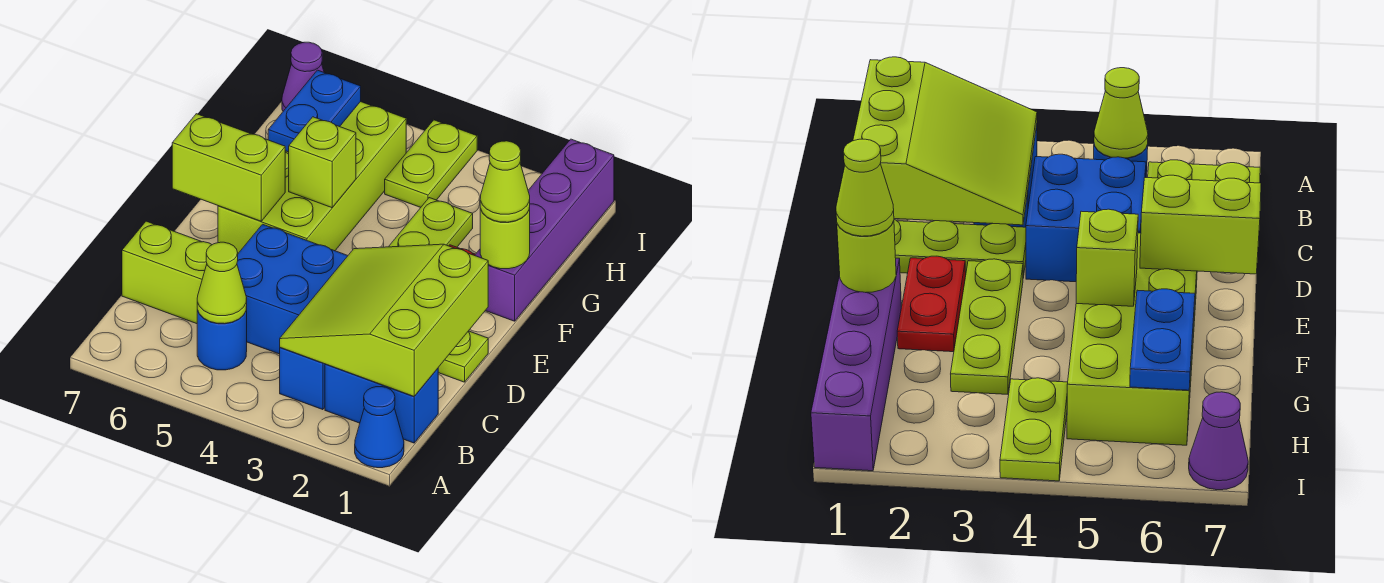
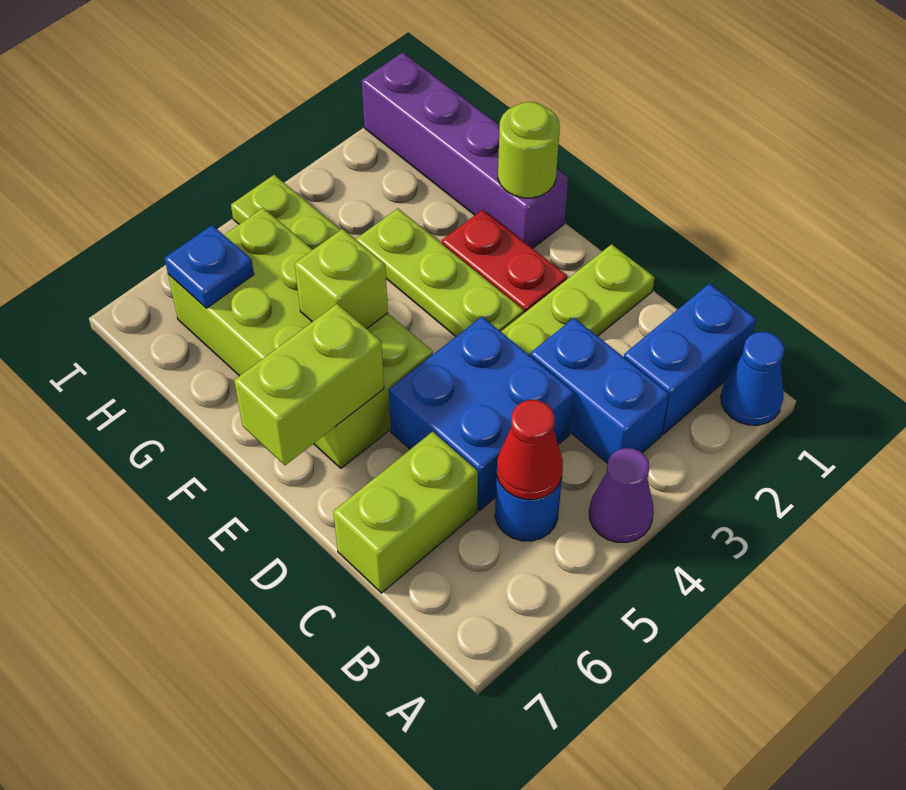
lime 3x3 slope [280,244,488,396] -> none
lime 1x1 cone [197,242,247,324] -> red 1x1 cone [497,400,563,500]
lime 1x1 cone [480,141,530,222] -> none
blue 1x2 plate [268,70,361,152] -> blue 1x1 plate [165,225,254,308]
purple 1x1 cone [282,42,324,111] -> purple 1x1 cone moved to [589,448,654,542]

